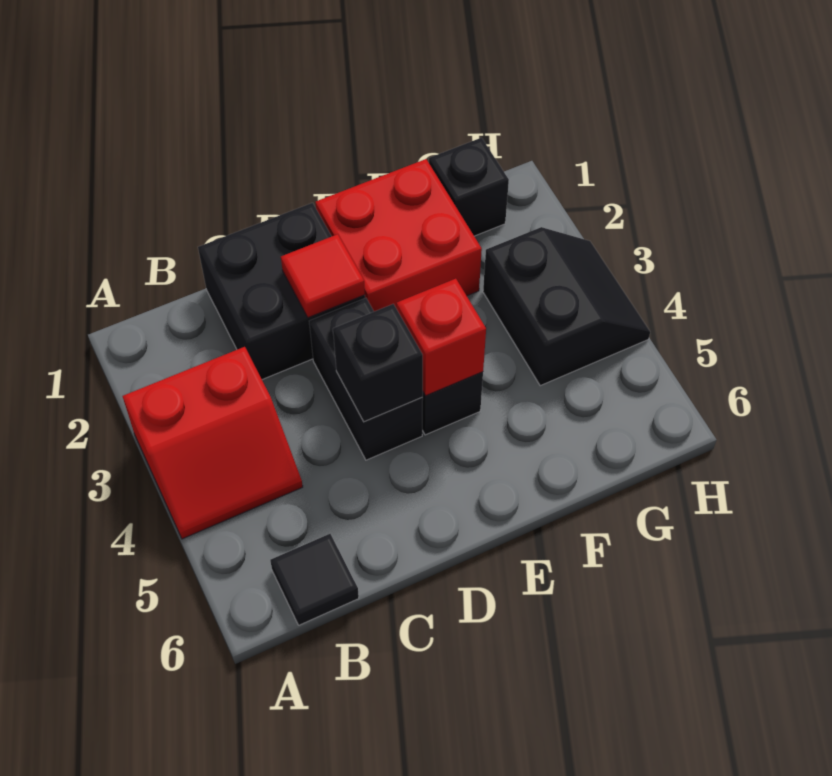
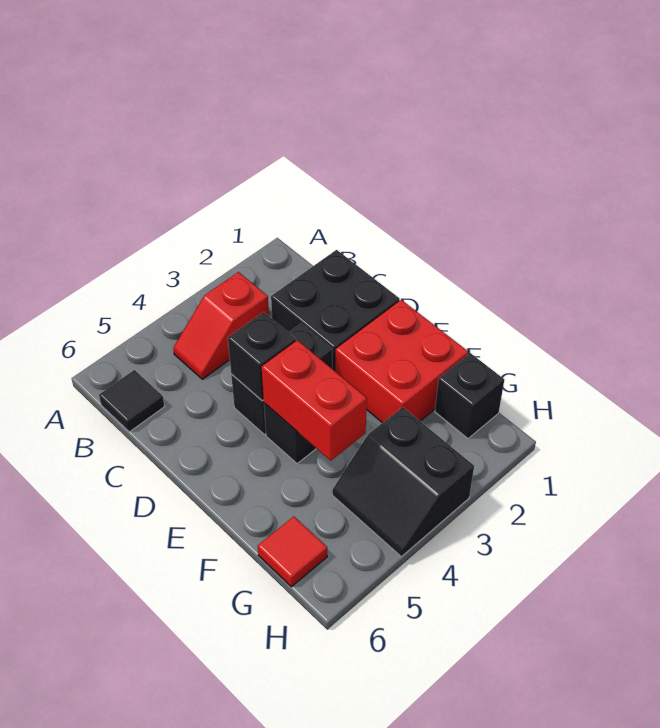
red 2x2 slope [122,347,303,539] -> red 1x2 slope [173,272,269,379]
red 1x1 tile [281,234,365,318] -> red 1x1 tile moved to [258,516,327,587]
red 1x1 brick [397,279,486,396] -> red 1x2 brick [262,340,367,461]
black 2x2 slope [483,227,650,386] -> black 2x2 slope turned to [332,407,474,557]

